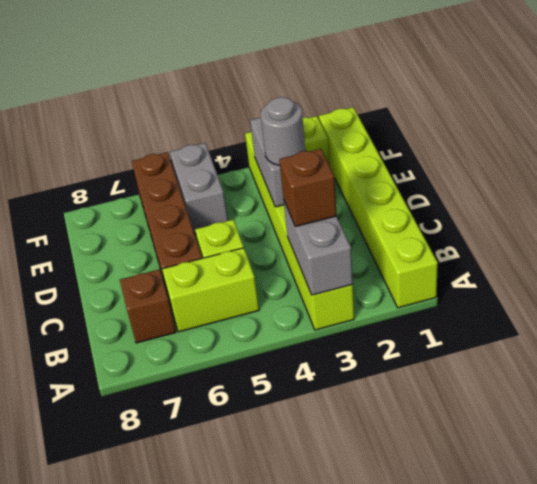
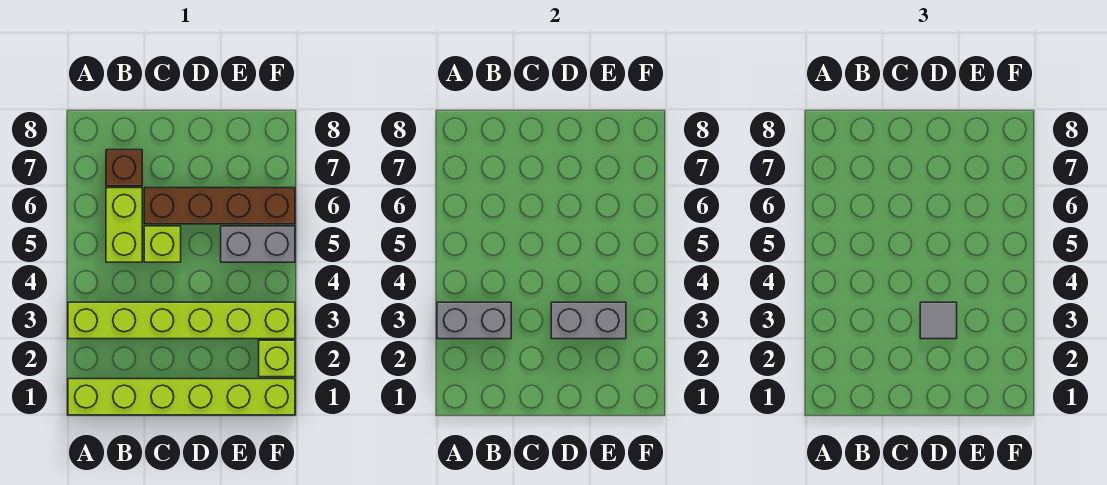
brown 1x1 brick [279,149,337,227] -> none
grey 1x1 round brick [261,97,305,165] -> grey 1x1 tile [920,302,957,339]

